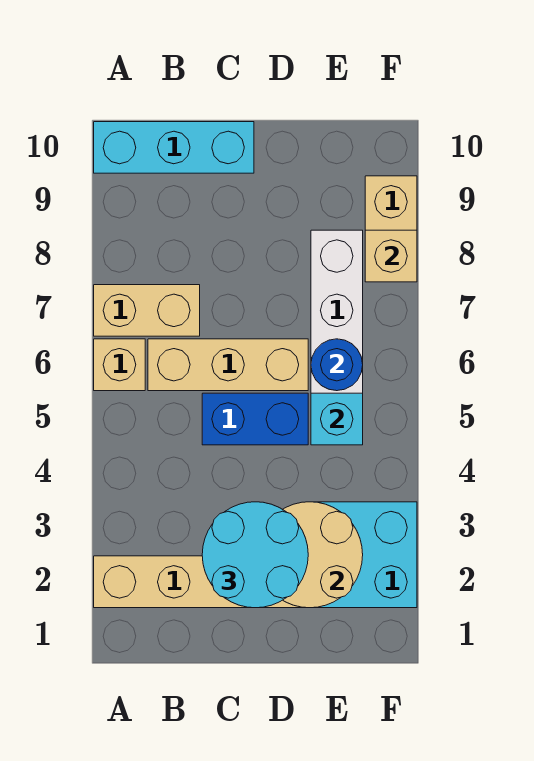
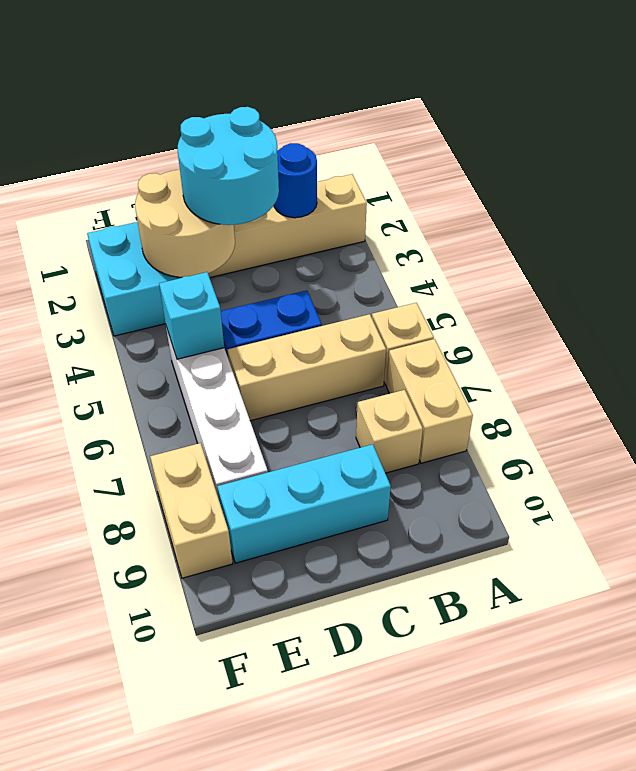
tan 1x2 brick [94,285,200,336] -> tan 1x2 brick turned to [387,339,473,463]
cyan 1x3 brick [94,122,254,173] -> cyan 1x3 brick moved to [217,444,391,563]
blue 1x1 round brick [311,339,363,391] -> blue 1x1 round brick moved to [274,143,317,218]
tan 1x1 brick [365,230,417,282] -> tan 1x1 brick moved to [356,390,423,473]

